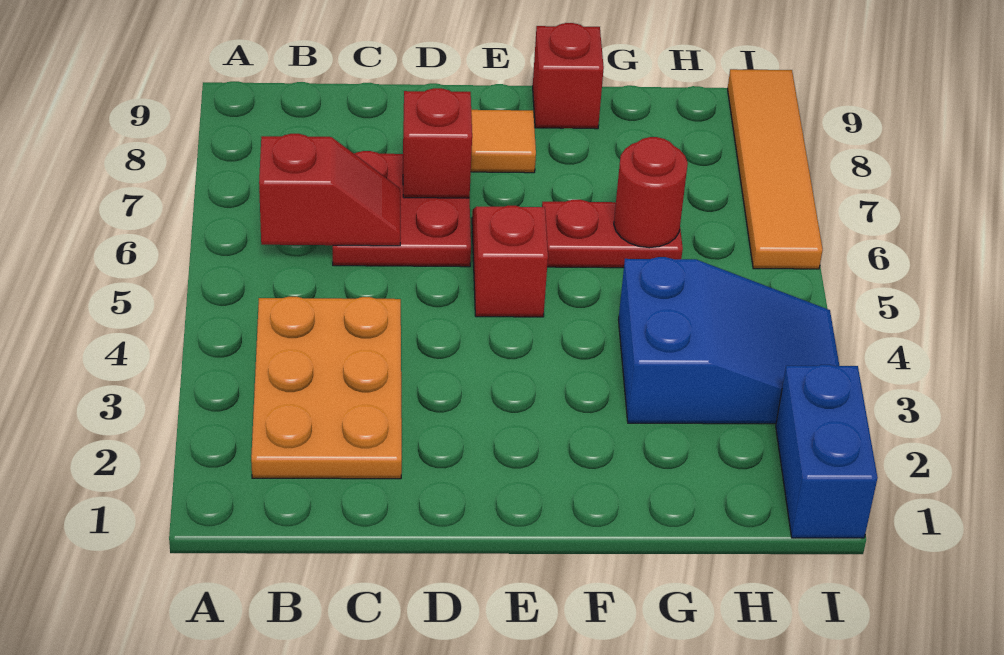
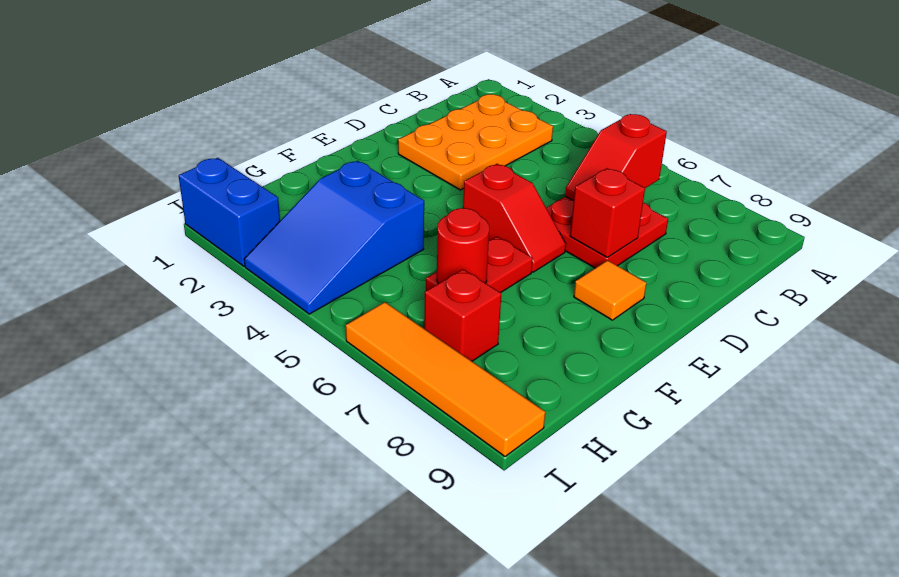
orange 2x3 plate [251,297,402,479] -> orange 2x3 plate turned to [398,94,553,190]
red 1x1 brick [533,23,604,129] -> red 1x1 brick moved to [424,269,501,361]

